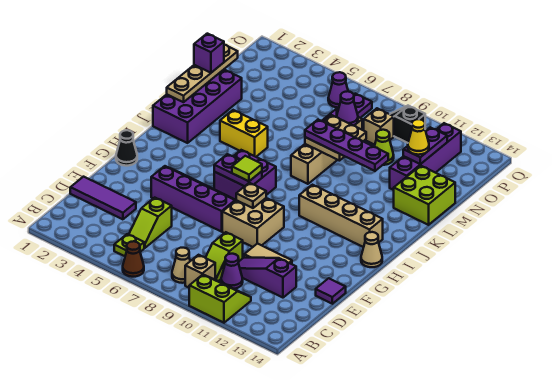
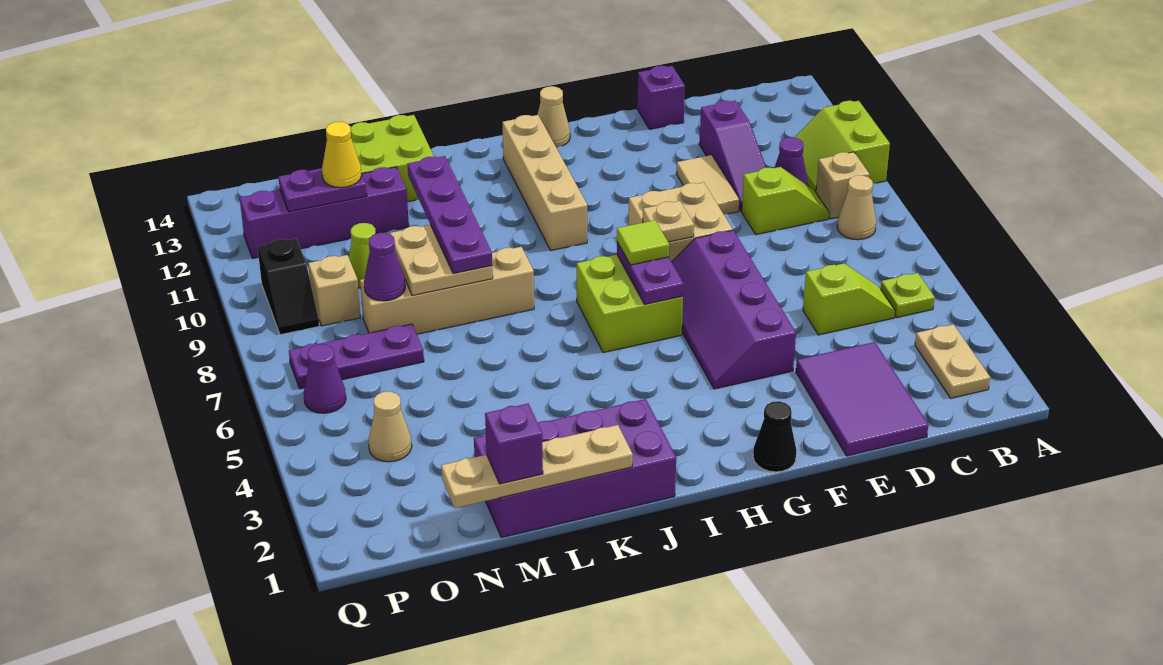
brown 1x1 cone [123,241,144,277] -> none
none -> tan 1x2 plate [915,324,990,398]
purple 1x3 tile [70,177,136,219] -> purple 2x3 tile [796,342,928,456]
purple 1x1 tile [316,278,346,304] -> purple 1x1 brick [637,66,685,129]
purple 2x2 brick [214,150,276,200] -> lime 2x2 brick [577,255,683,353]
yellow 1x2 brick [220,110,268,157] -> none
none -> tan 1x1 cone [368,392,412,462]

